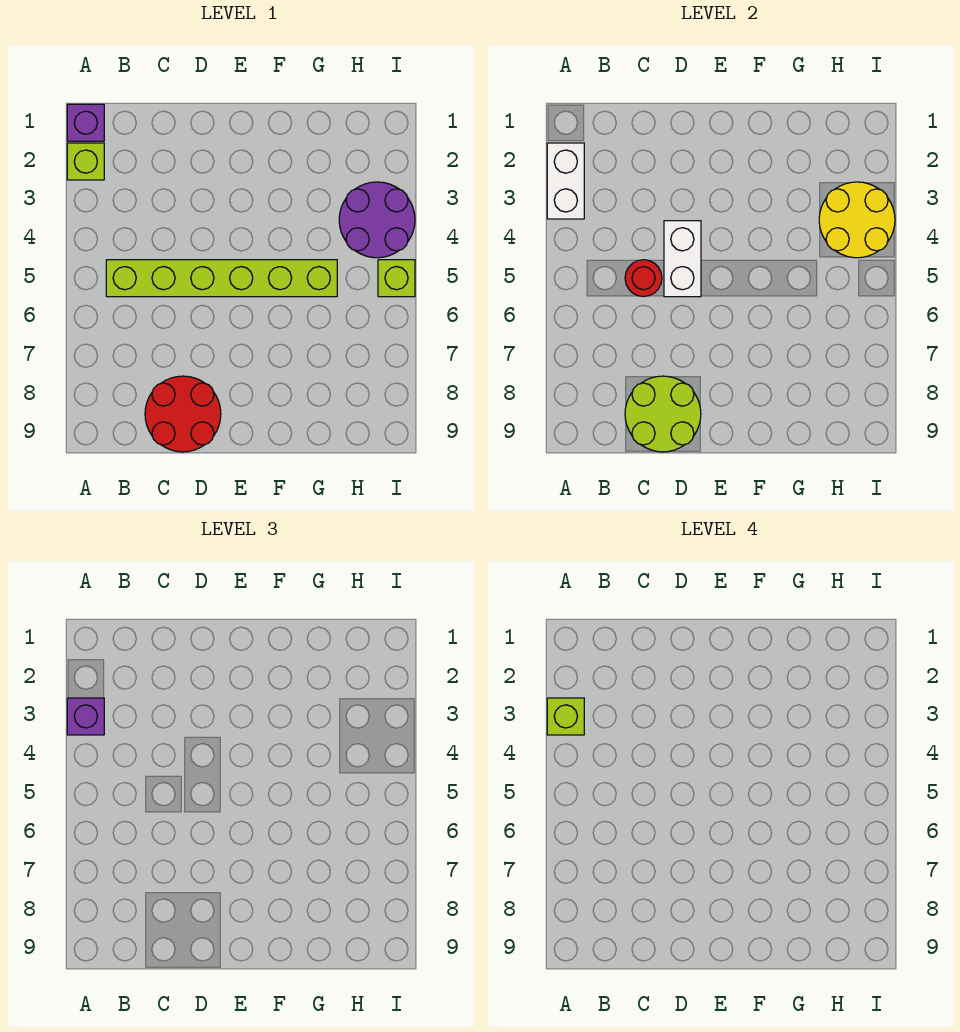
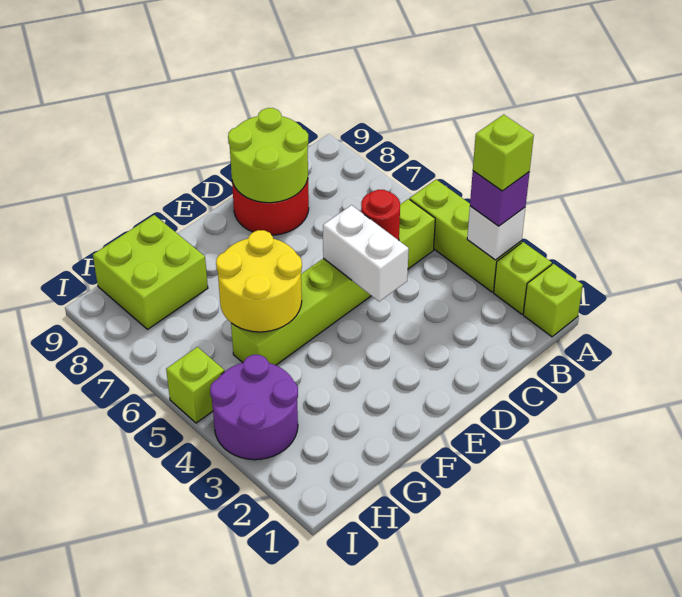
purple 1x1 brick [67,104,104,141] -> lime 1x1 brick [523,264,583,337]
white 1x2 brick [547,143,584,219] -> white 1x1 brick [467,206,526,260]
none -> lime 1x3 brick [410,180,522,292]
none -> lime 2x2 brick [93,215,208,329]
yellow 2x2 round brick [819,182,895,258] -> yellow 2x2 round brick moved to [216,230,302,332]

